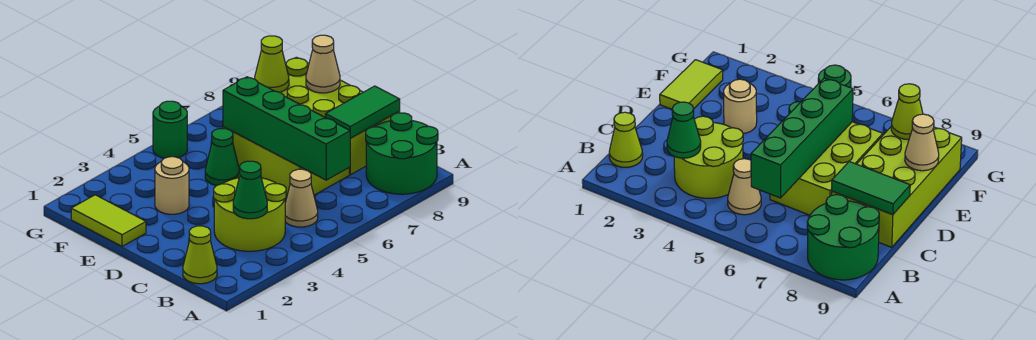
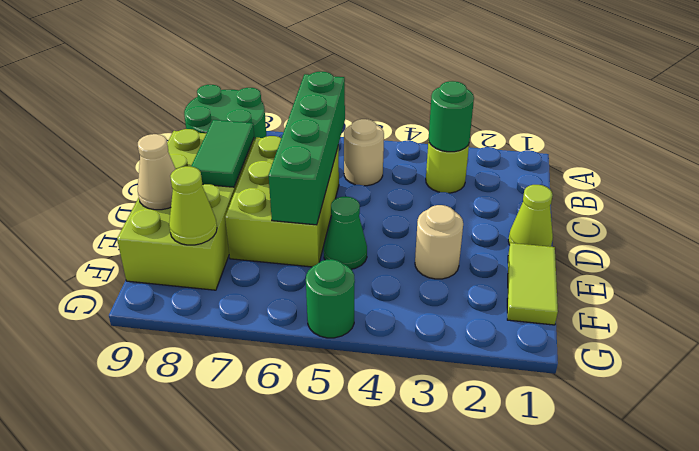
lime 1x1 cone [183,226,217,284] -> lime 1x1 cone moved to [508,185,553,247]
lime 2x2 round brick [214,174,286,251] -> lime 1x1 round brick [426,139,469,193]
green 1x1 cone [233,161,267,219] -> green 1x1 round brick [429,81,474,152]
tan 1x1 cone [285,169,318,227] -> tan 1x1 round brick [344,119,384,186]
green 1x2 tile [326,86,400,138] -> green 1x2 tile turned to [191,120,254,187]

